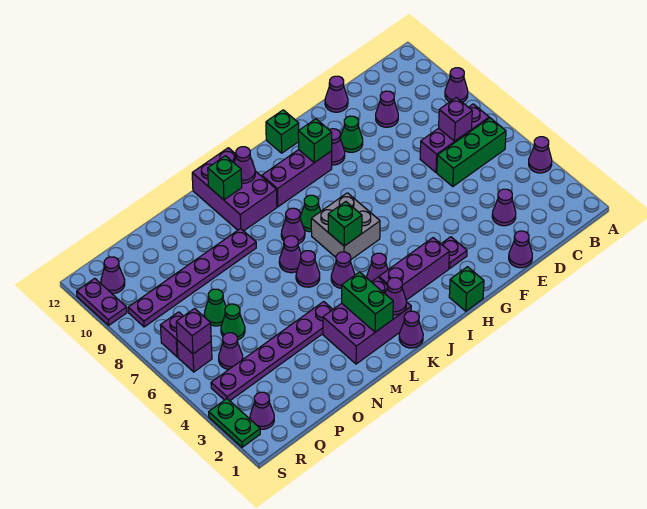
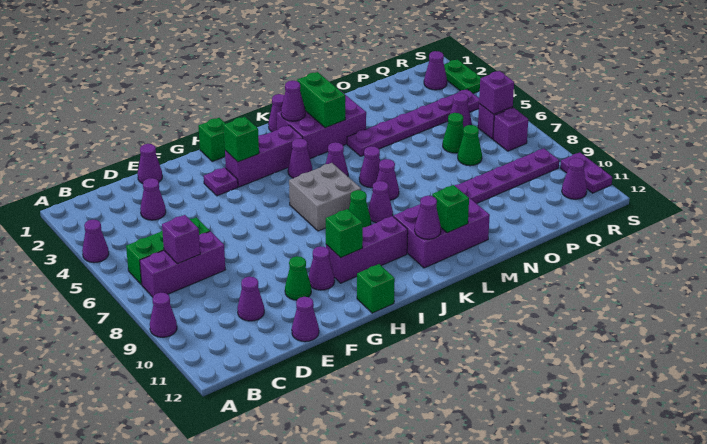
green 1x1 brick [328,202,362,246] -> green 1x1 brick moved to [224,117,259,162]
purple 2x3 brick [192,148,277,231] -> purple 2x3 brick turned to [394,189,490,268]

